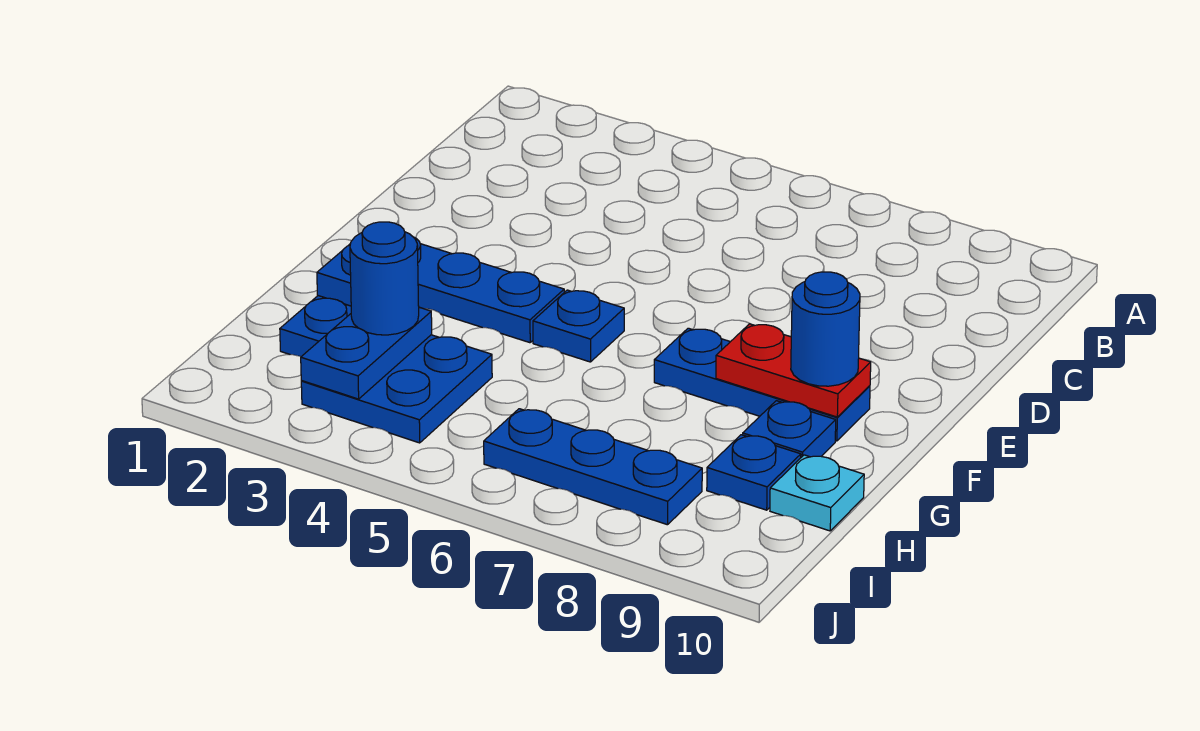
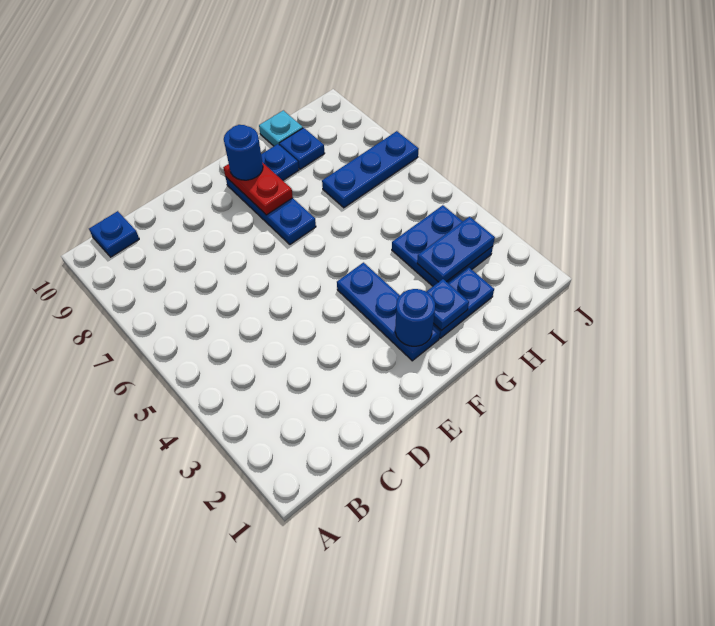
blue 1x1 plate [533,290,624,362] -> blue 1x1 plate moved to [89,211,139,257]
blue 1x1 round brick [350,222,419,335] -> blue 1x1 round brick moved to [395,289,435,346]
blue 1x3 plate [484,409,702,525] -> blue 1x3 plate turned to [322,131,419,208]

